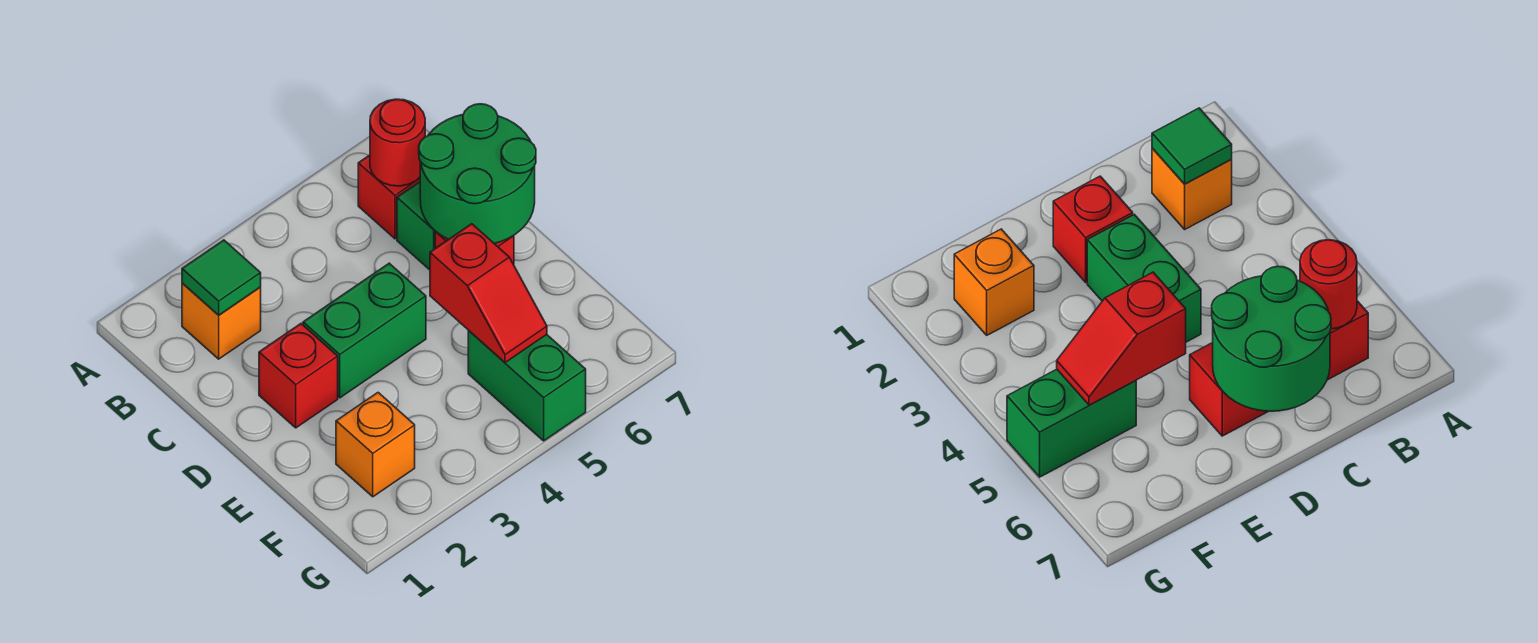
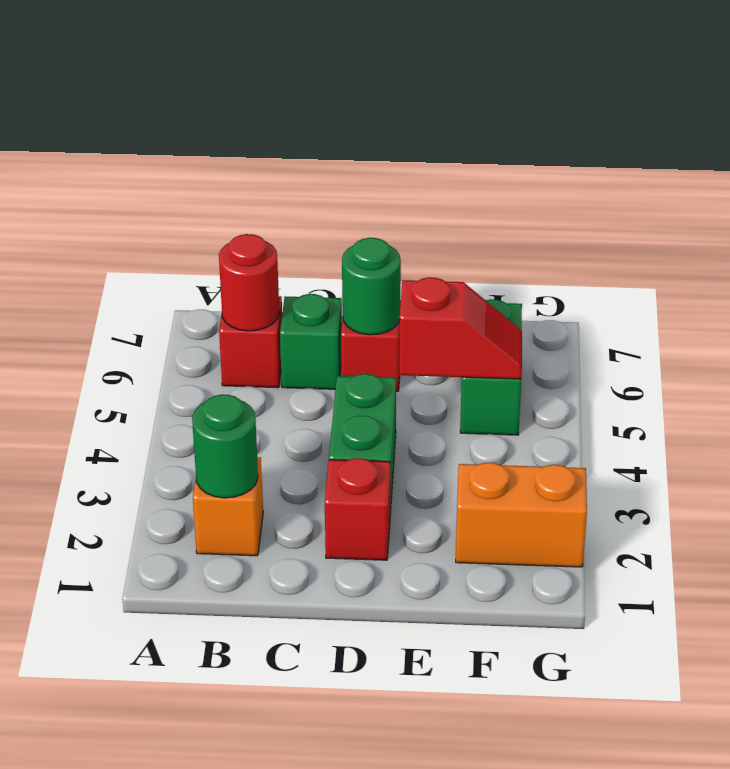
green 1x1 tile [182,240,261,315] -> green 1x1 round brick [192,394,258,498]
green 2x2 round brick [419,104,536,243] -> green 1x1 round brick [342,238,401,335]
orange 1x1 brick [336,393,415,497] -> orange 1x2 brick [456,463,587,567]
green 1x2 brick [468,331,586,441] -> green 1x2 brick turned to [460,299,522,435]

